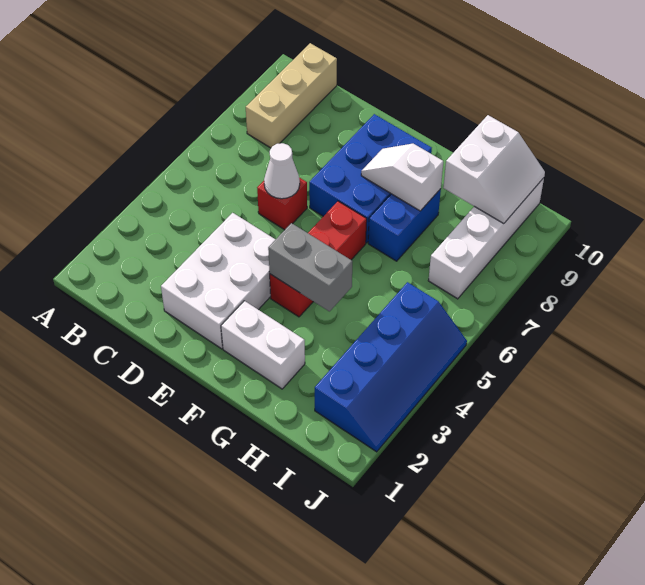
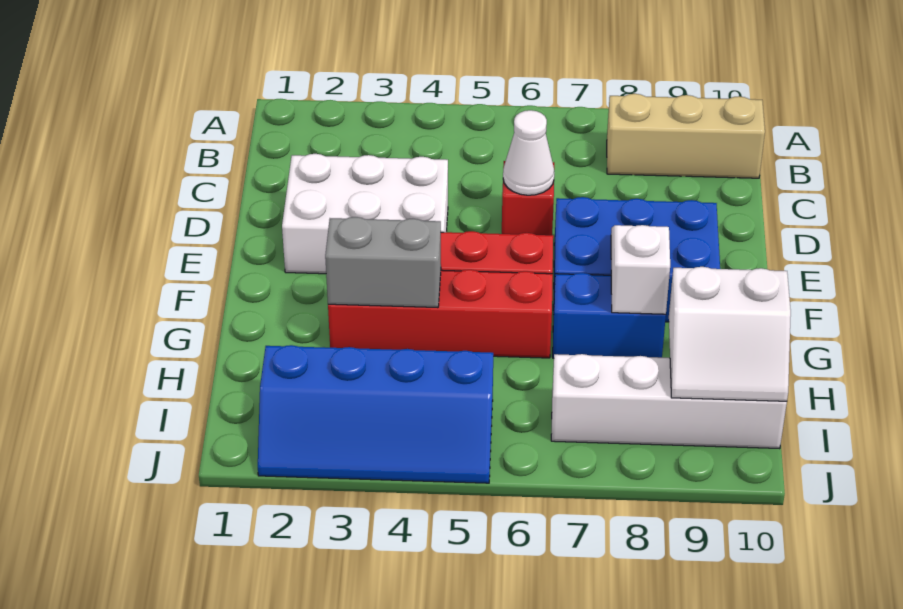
white 1x2 brick [221,301,305,389] -> none
grey 1x2 brick [268,223,352,311] -> grey 1x2 brick turned to [325,217,441,308]
none -> red 1x4 brick [328,270,553,358]

